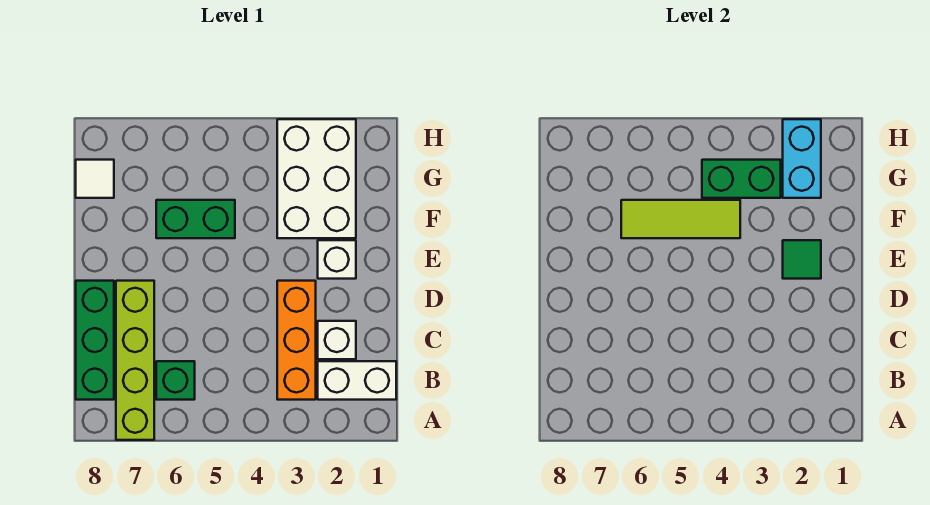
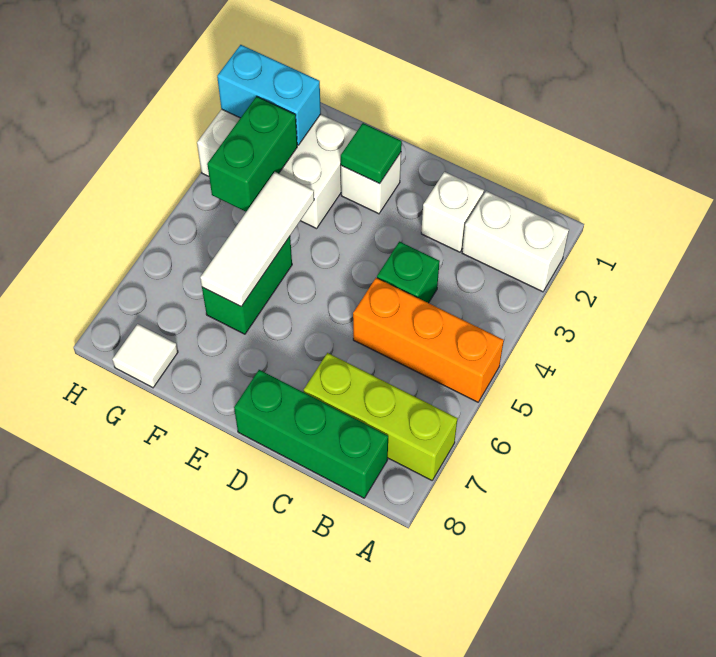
lime 1x4 brick [116,281,154,440] -> lime 1x3 brick [304,353,458,480]
white 1x2 brick [318,361,396,400] -> white 1x2 brick turned to [462,191,569,292]
orange 1x3 brick [277,281,316,400] -> orange 1x3 brick moved to [353,278,504,402]
green 1x1 brick [156,361,195,400] -> green 1x1 brick moved to [377,242,440,303]
lime 1x3 tile [621,200,740,238] -> white 1x3 tile [200,172,314,307]

